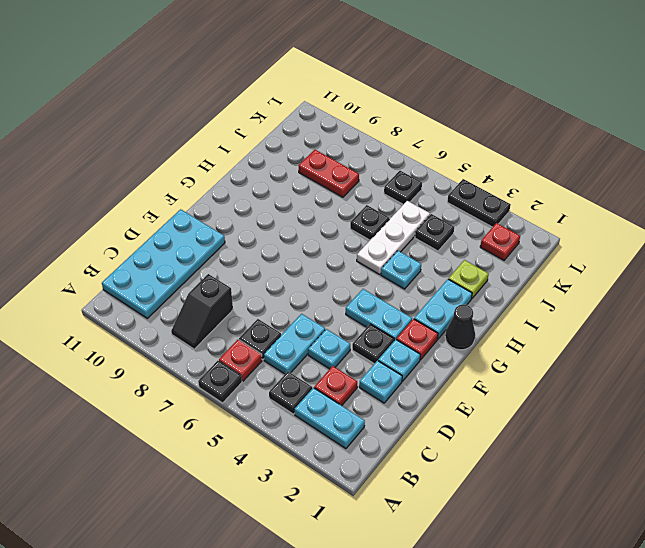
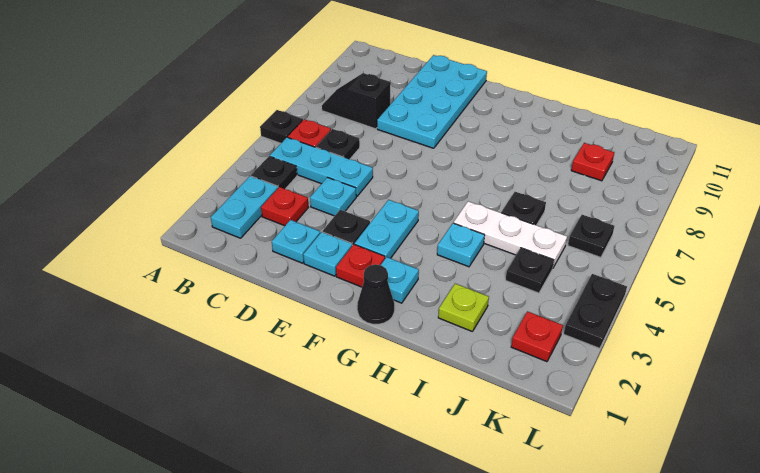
cyan 2x4 plate [102,209,225,318] -> cyan 2x4 plate turned to [377,55,487,148]
cyan 1x2 plate [264,314,325,374] -> cyan 1x3 plate [270,137,373,197]
cyan 1x2 plate [414,279,472,339] -> cyan 1x1 plate [381,257,419,303]
red 1x2 plate [299,150,359,197] -> red 1x1 plate [571,143,614,181]

